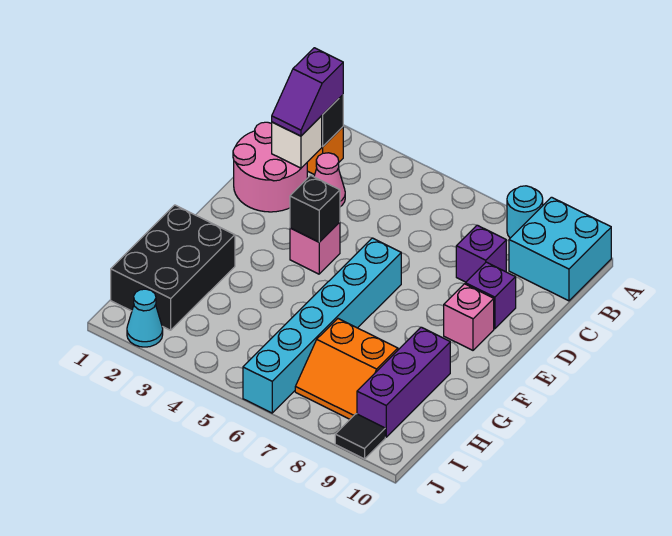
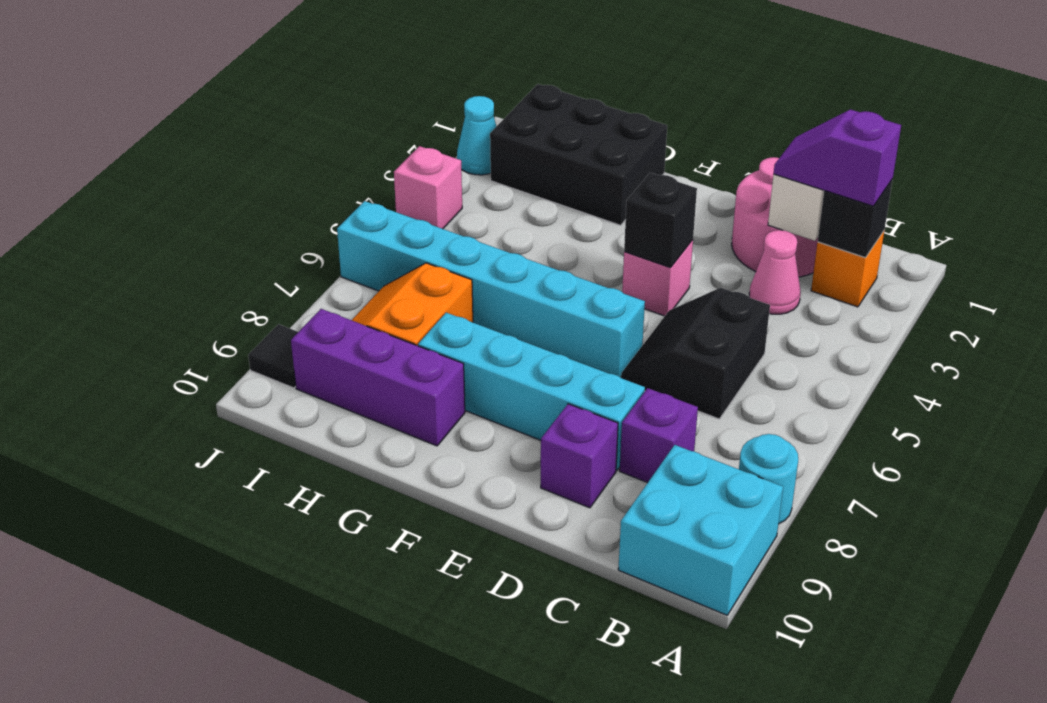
none -> black 2x2 slope [621,288,770,419]
none -> cyan 1x4 brick [418,313,645,470]
pink 1x1 brick [444,284,494,350] -> pink 1x1 brick moved to [394,146,462,229]

